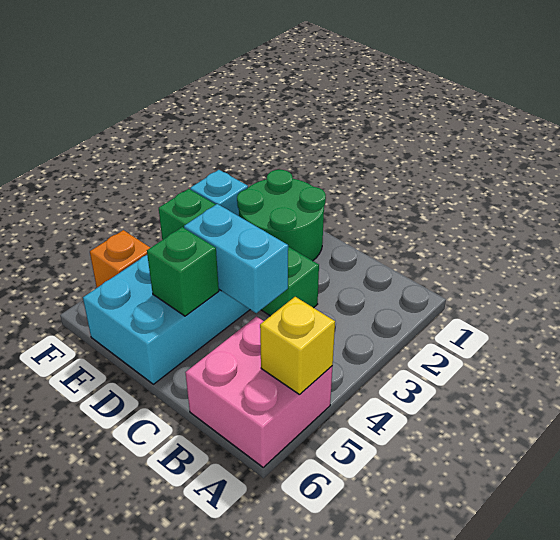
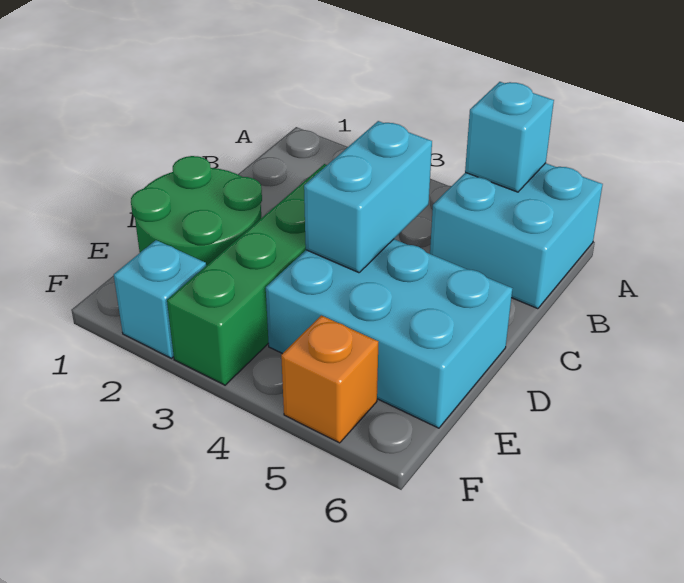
pink 2x2 brick [185,317,333,467] -> cyan 2x2 brick [430,163,603,309]
yellow 1x1 brick [260,297,335,395] -> cyan 1x1 brick [465,82,554,192]
green 1x1 brick [147,227,219,316] -> none

